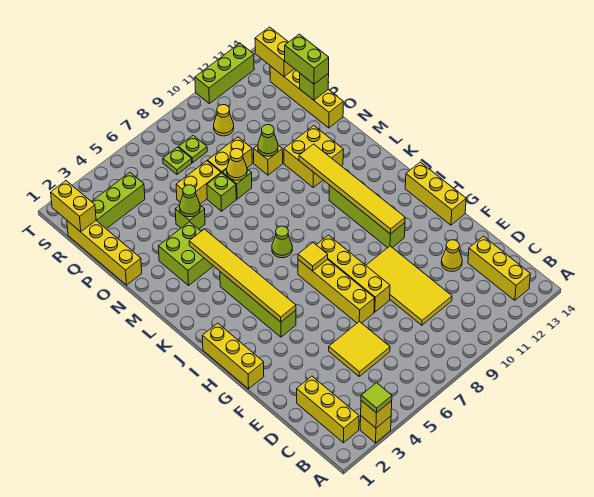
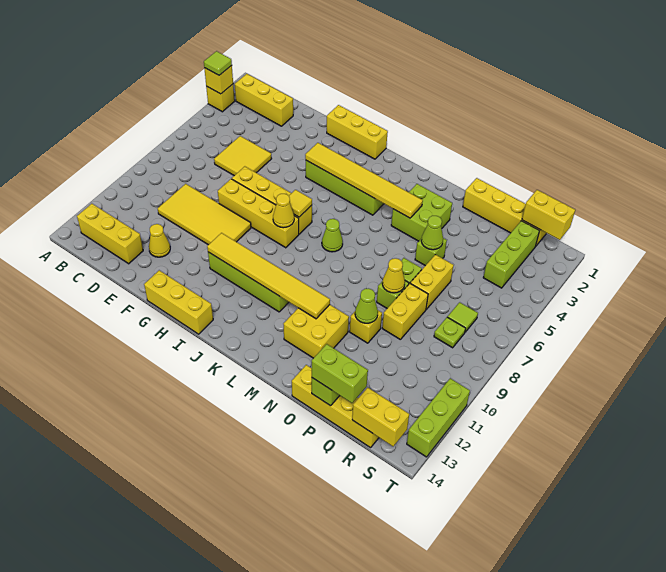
lime 1x1 plate [163,147,192,174] -> lime 1x1 tile [448,302,478,332]
yellow 1x1 cone [214,105,234,136] -> yellow 1x1 cone moved to [273,194,294,228]

